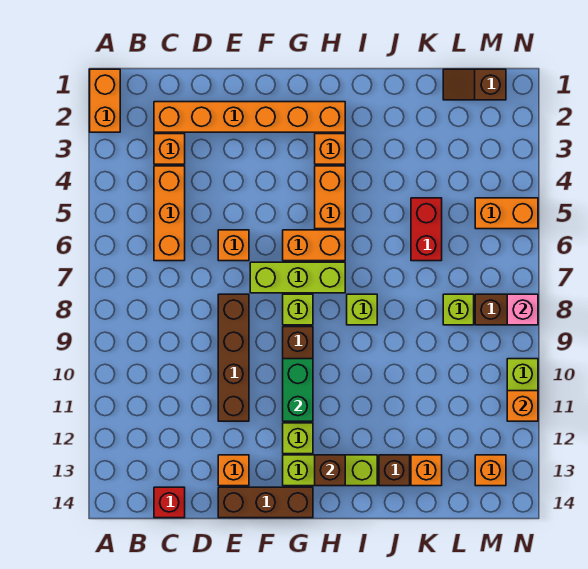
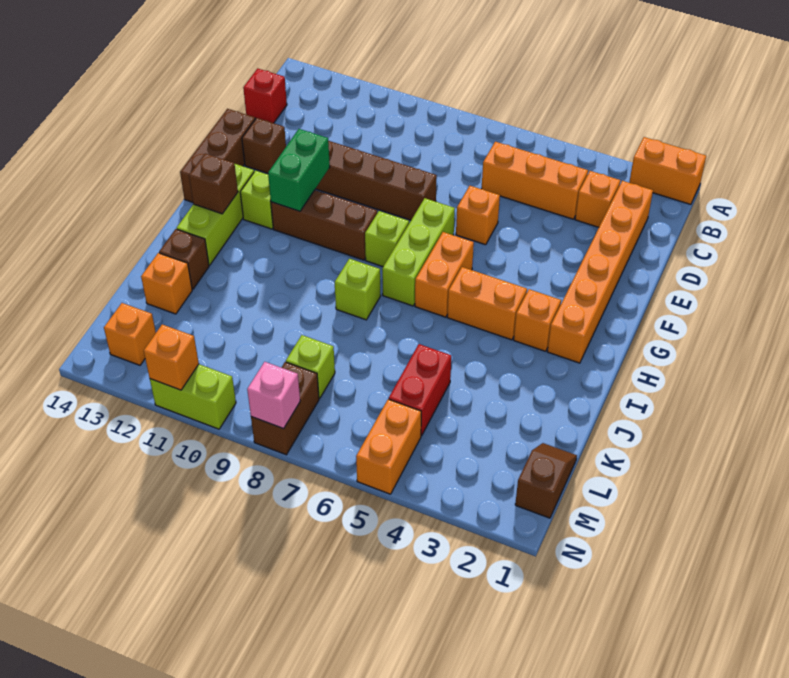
orange 1x1 brick [218,455,249,486] -> brown 1x1 brick [242,118,286,173]
green 1x2 brick [283,359,313,421] -> green 1x2 brick turned to [268,129,330,211]
red 1x2 brick [411,198,442,261] -> red 1x2 brick turned to [389,344,451,436]

